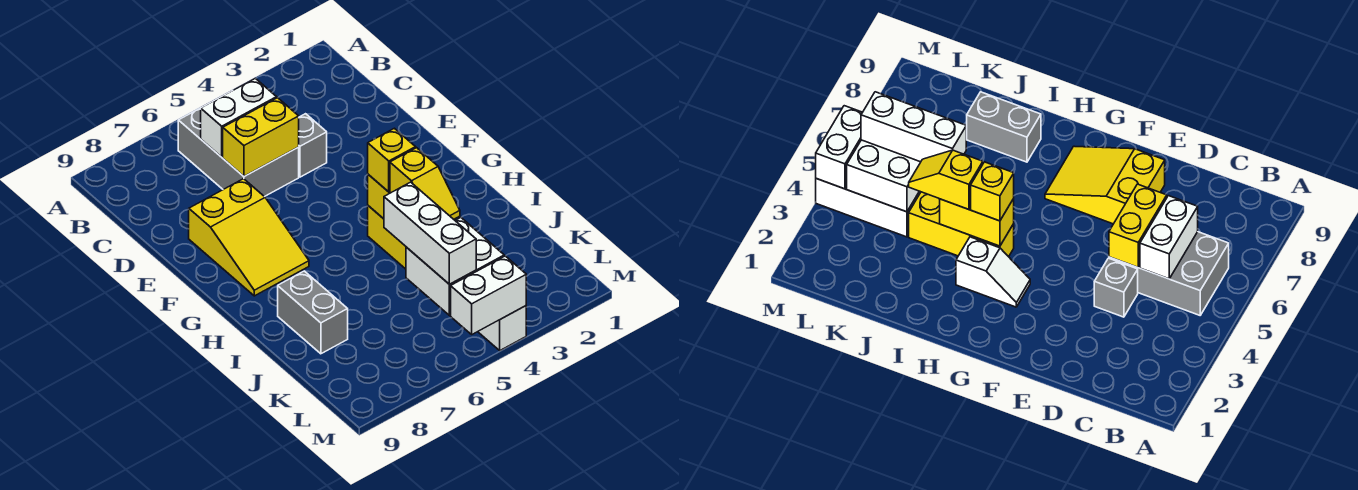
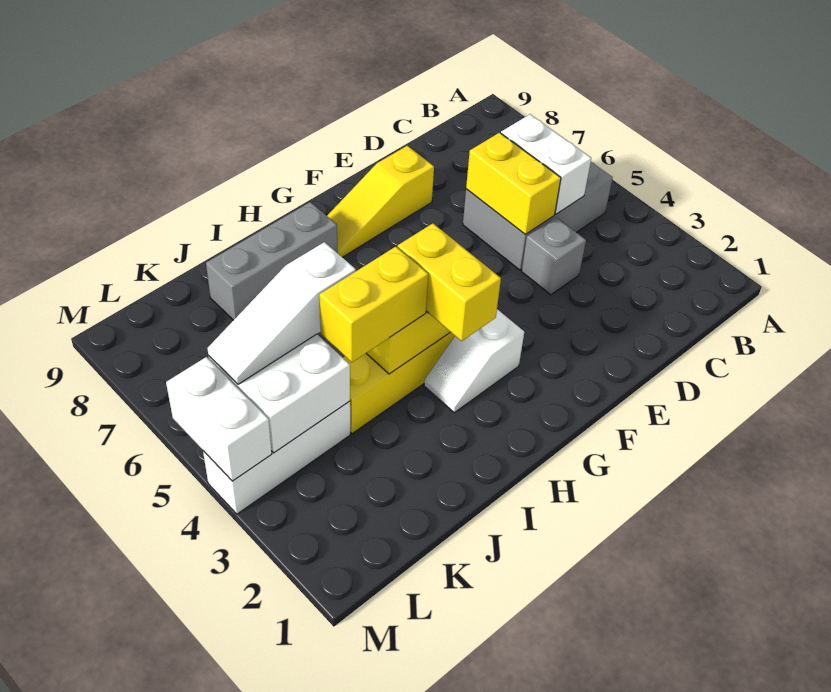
yellow 2x3 slope [189,179,309,296] -> yellow 1x3 slope [327,146,434,257]
white 1x2 slope [956,237,1030,307] -> white 1x2 slope turned to [424,309,524,413]
yellow 1x1 brick [368,128,416,192] -> yellow 1x2 brick [398,223,501,341]
yellow 1x2 slope [390,148,460,219] -> yellow 1x2 brick [319,247,428,362]
grey 1x2 brick [278,271,348,354] -> grey 1x3 brick [206,202,337,320]
white 1x3 brick [384,182,476,284] -> white 1x3 slope [207,242,356,384]

